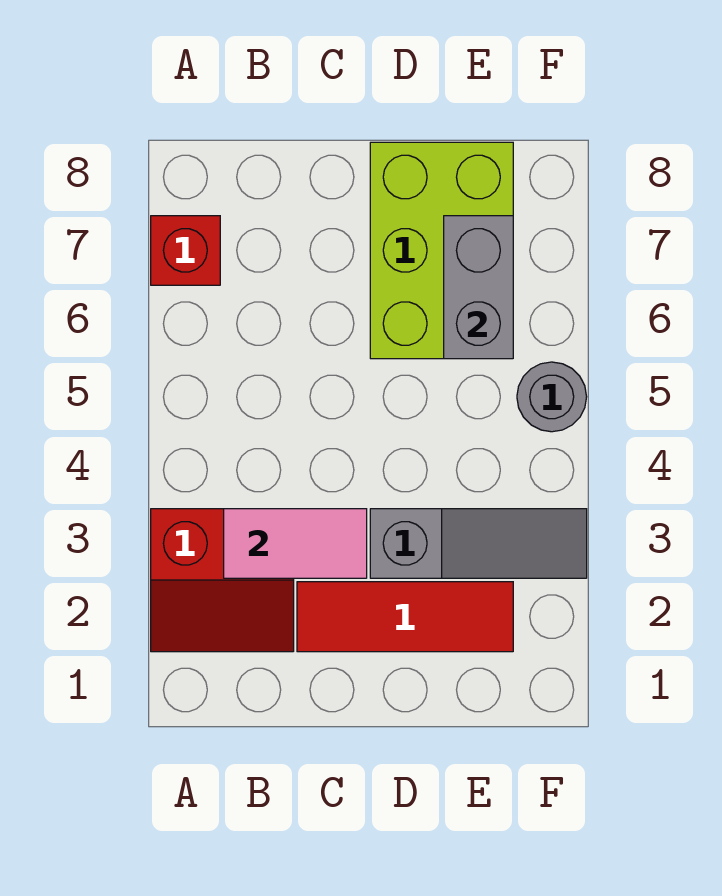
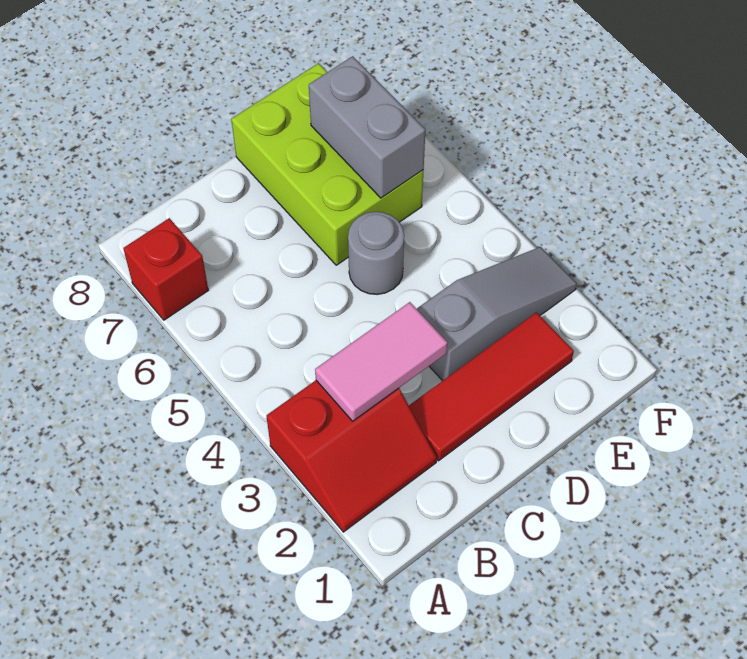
grey 1x1 round brick [517,362,587,432] -> grey 1x1 round brick moved to [348,212,404,295]

